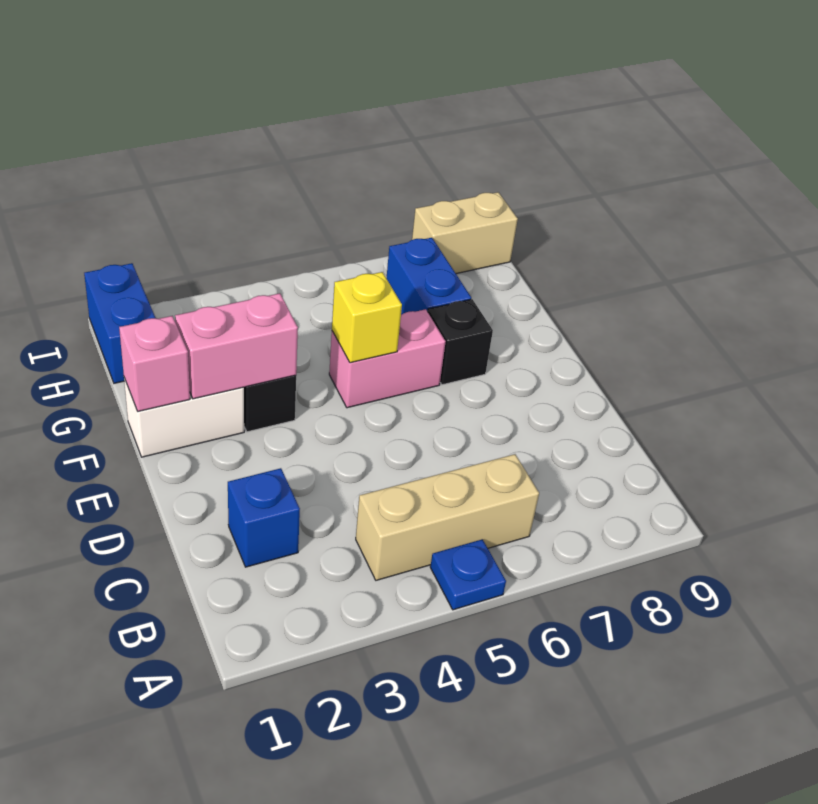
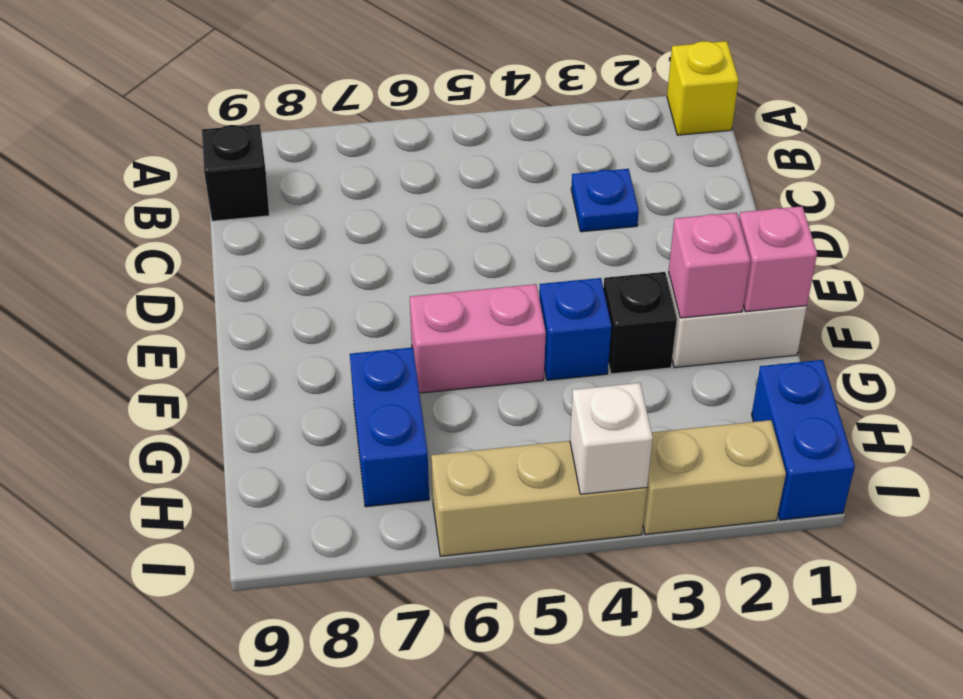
blue 1x1 plate [430,539,506,610] -> blue 1x1 plate moved to [571,169,639,232]
tan 1x3 brick [356,454,539,580] -> tan 1x3 brick moved to [431,441,647,556]
blue 1x1 brick [228,468,300,567] -> blue 1x1 brick moved to [539,278,611,380]
pink 1x2 brick [175,293,298,399] -> pink 1x1 brick [669,213,750,318]
yellow 1x1 brick [332,272,402,363] -> yellow 1x1 brick moved to [667,41,739,135]
black 1x1 brick [428,299,493,385] -> black 1x1 brick moved to [202,124,269,221]
none -> white 1x1 brick [570,383,653,494]
tan 1x2 brick [412,192,518,274] -> tan 1x2 brick moved to [643,420,786,534]

